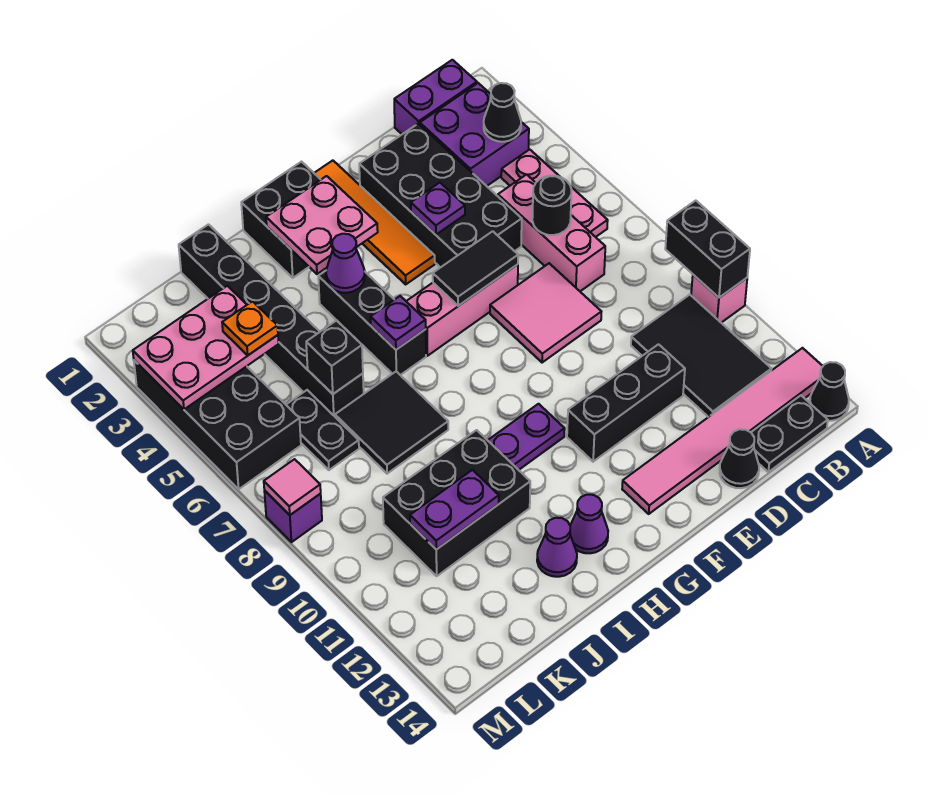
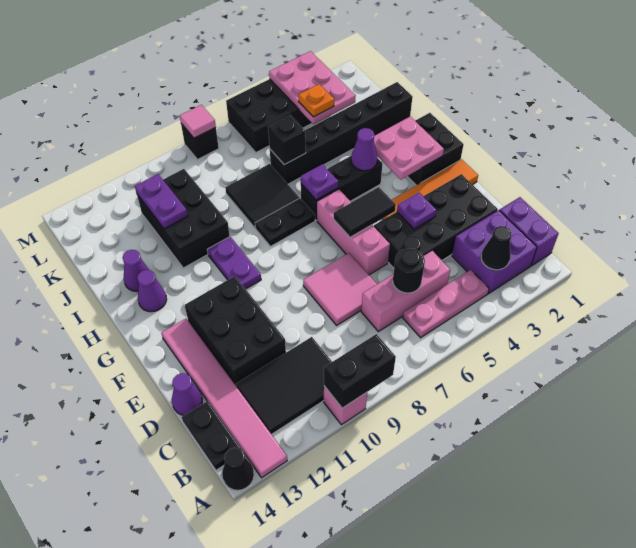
black 1x3 brick [567,344,685,462] -> black 2x3 brick [185,276,286,385]
black 1x1 cone [720,429,759,488] -> purple 1x1 cone [172,373,202,415]
black 1x2 tile [433,231,518,306] -> black 1x2 tile turned to [334,187,396,237]
black 1x2 plate [286,390,359,470] -> black 1x2 plate moved to [255,198,315,246]
purple 1x1 brick [264,490,322,542] -> black 1x1 brick [181,124,219,159]

